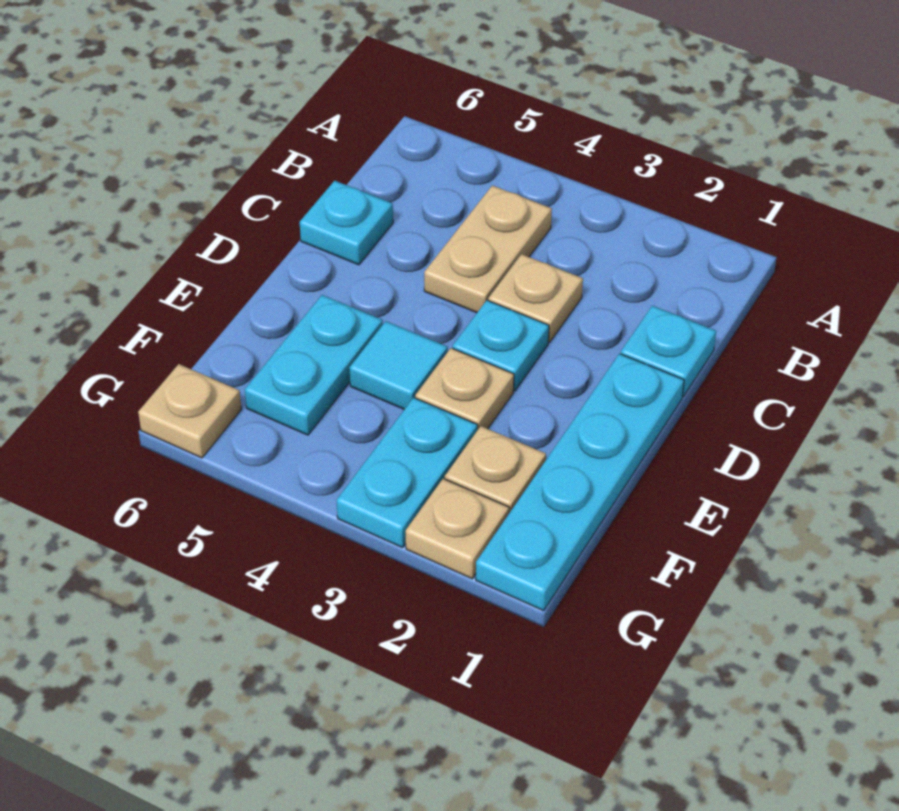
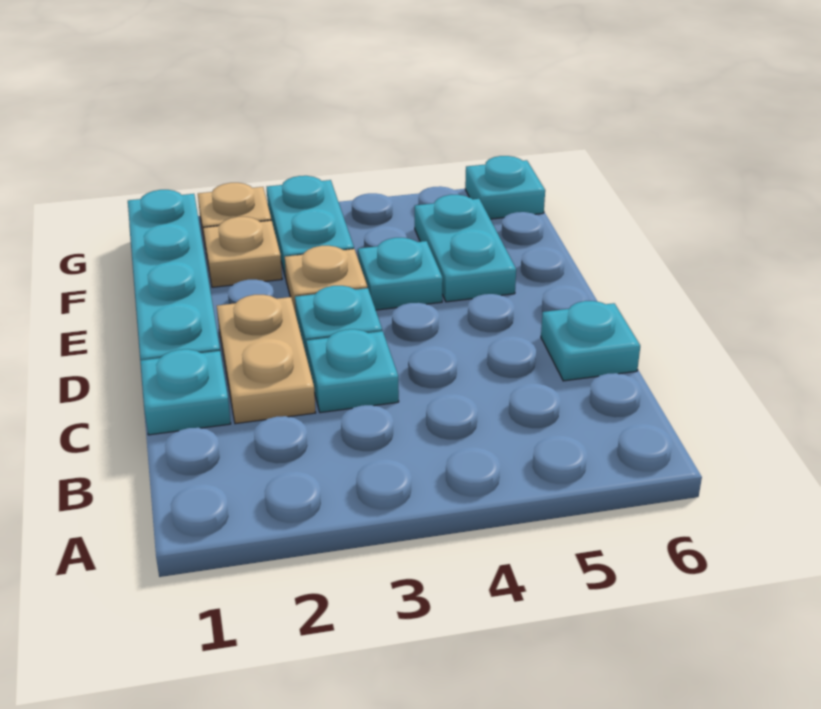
tan 1x2 plate [424,185,552,313] -> tan 1x2 plate moved to [217,295,316,424]
tan 1x1 plate [488,254,583,342] -> cyan 1x1 plate [306,329,399,413]
cyan 1x1 tile [349,321,448,409] -> cyan 1x1 plate [358,238,443,310]
tan 1x1 plate [138,364,242,458] -> cyan 1x1 plate [465,156,545,219]

